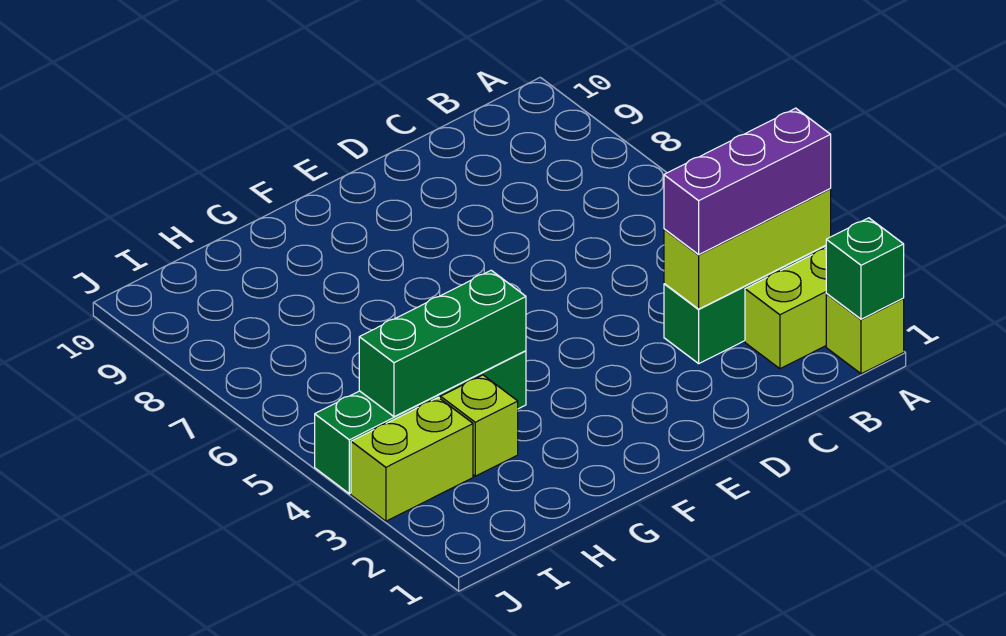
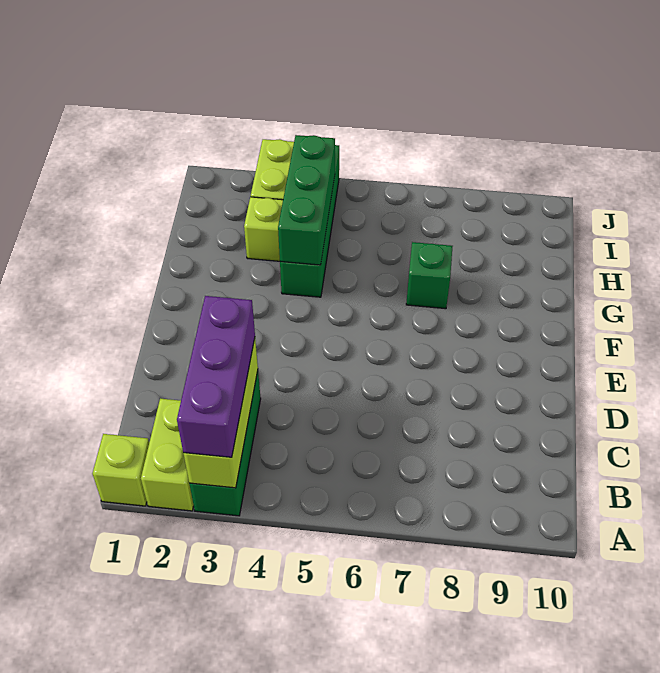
green 1x1 brick [826,218,904,319] -> green 1x1 brick moved to [406,242,453,309]

